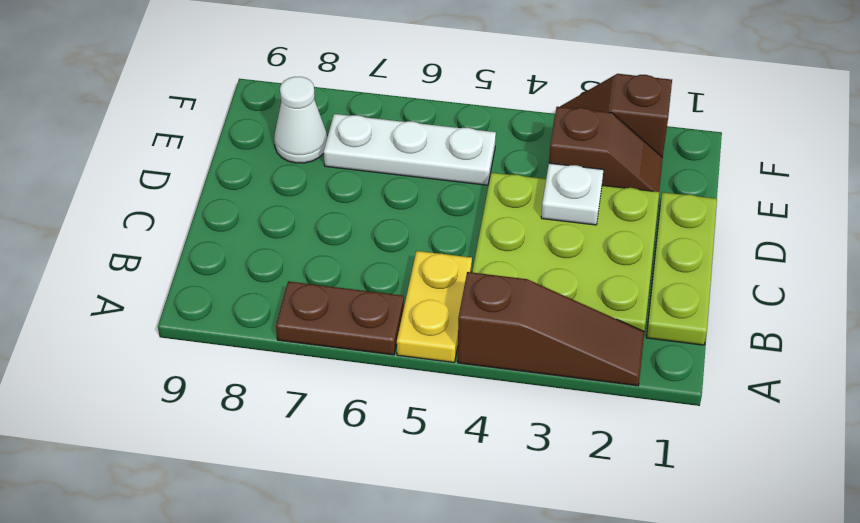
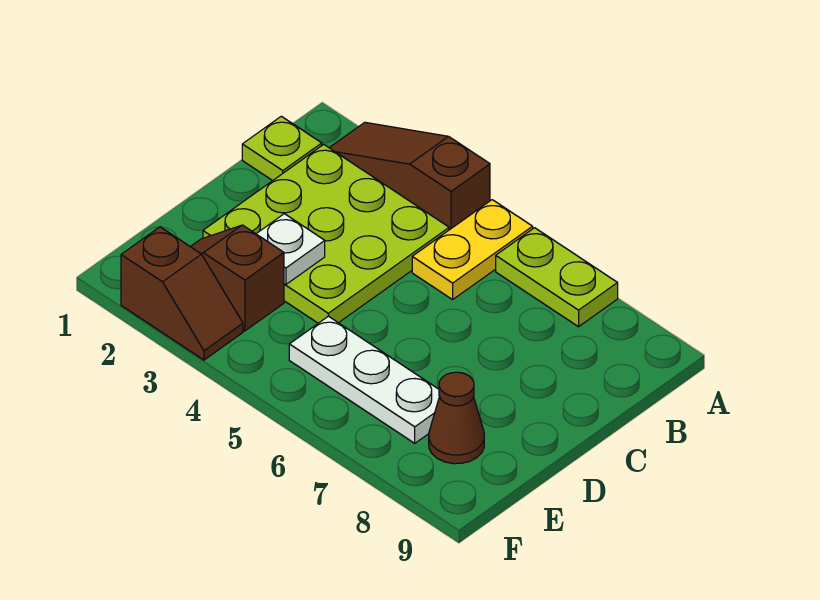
brown 1x2 plate [276,281,404,355] -> lime 1x2 plate [496,228,618,327]
lime 1x3 plate [647,192,717,345] -> lime 1x1 plate [242,116,322,181]
white 1x1 cone [274,77,327,163] -> brown 1x1 cone [429,372,484,464]

